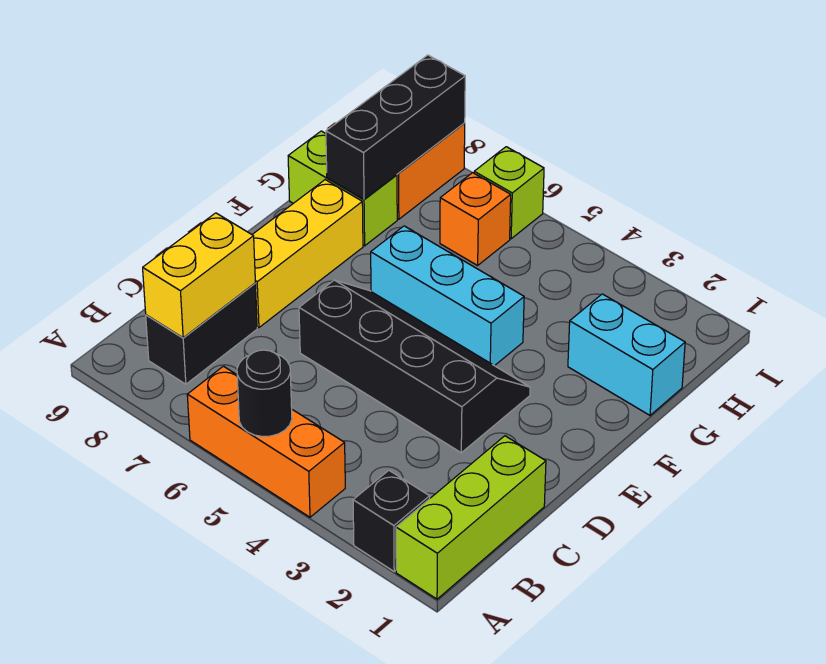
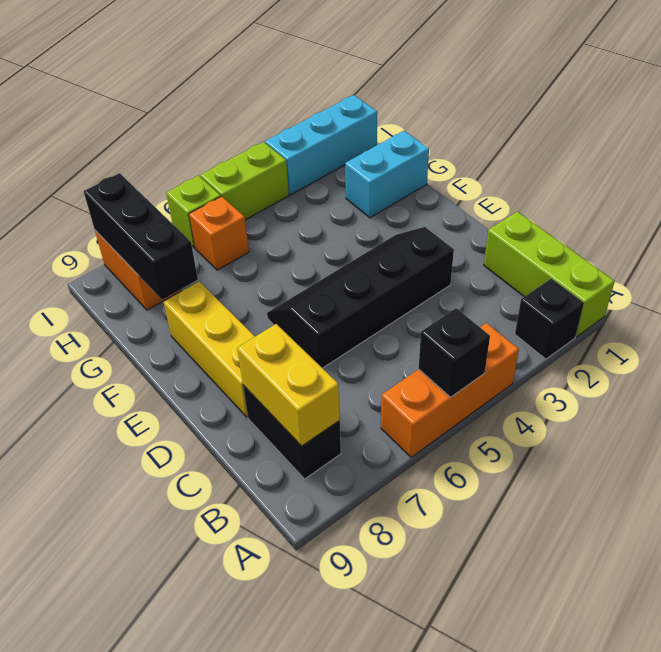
black 1x1 round brick [237,350,292,437] -> black 1x1 brick [419,308,490,397]
cyan 1x3 brick [371,226,524,366] -> cyan 1x3 brick moved to [265,95,377,195]
lime 1x2 brick [288,131,397,246] -> lime 1x2 brick moved to [200,142,289,220]

